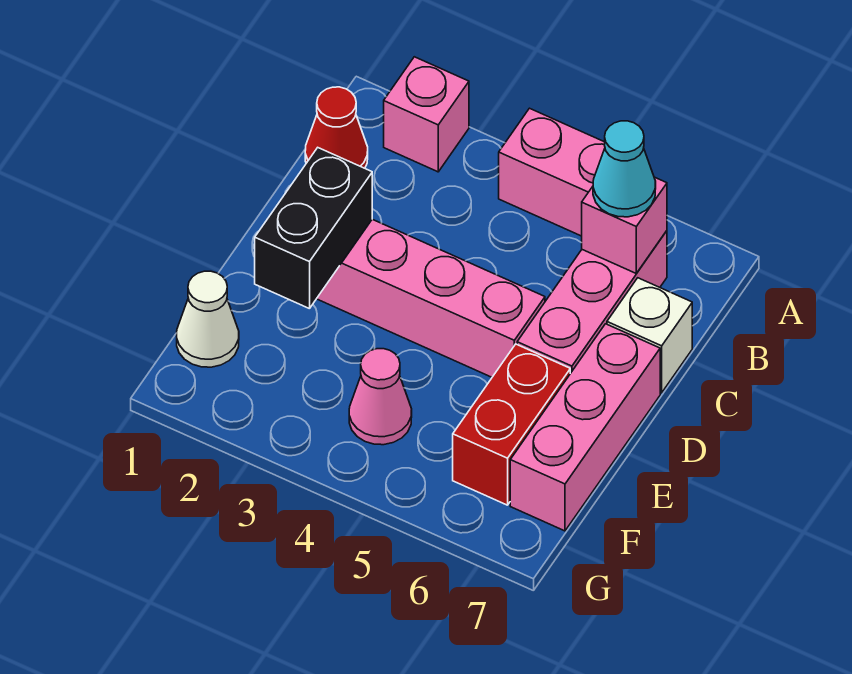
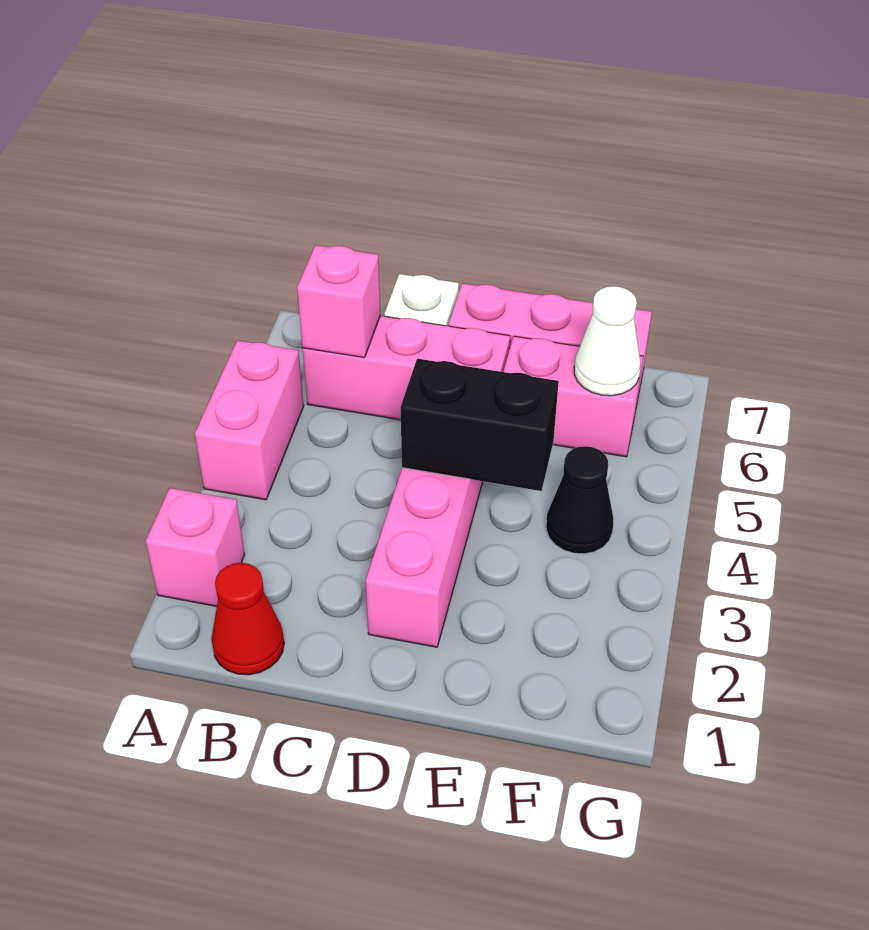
cyan 1x1 cone [593,121,656,217] -> none
black 1x2 brick [255,148,372,309] -> black 1x2 brick moved to [400,359,559,491]
red 1x2 brick [453,344,570,505] -> pink 1x2 brick [503,336,643,457]
white 1x1 cone [177,271,239,367] -> white 1x1 cone moved to [574,286,640,396]
pink 1x1 cone [349,349,412,445] -> black 1x1 cone [546,446,613,554]

